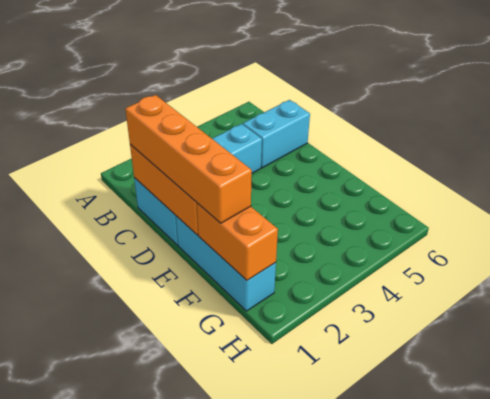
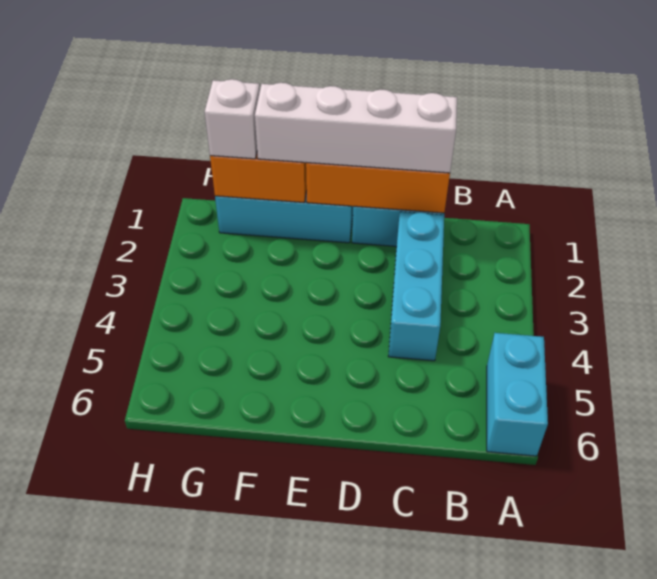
orange 1x4 brick [125,95,252,223] -> white 1x4 brick [255,83,457,173]
cyan 1x2 brick [243,100,310,168] -> cyan 1x2 brick moved to [487,333,548,456]
none -> white 1x1 brick [205,79,260,159]

